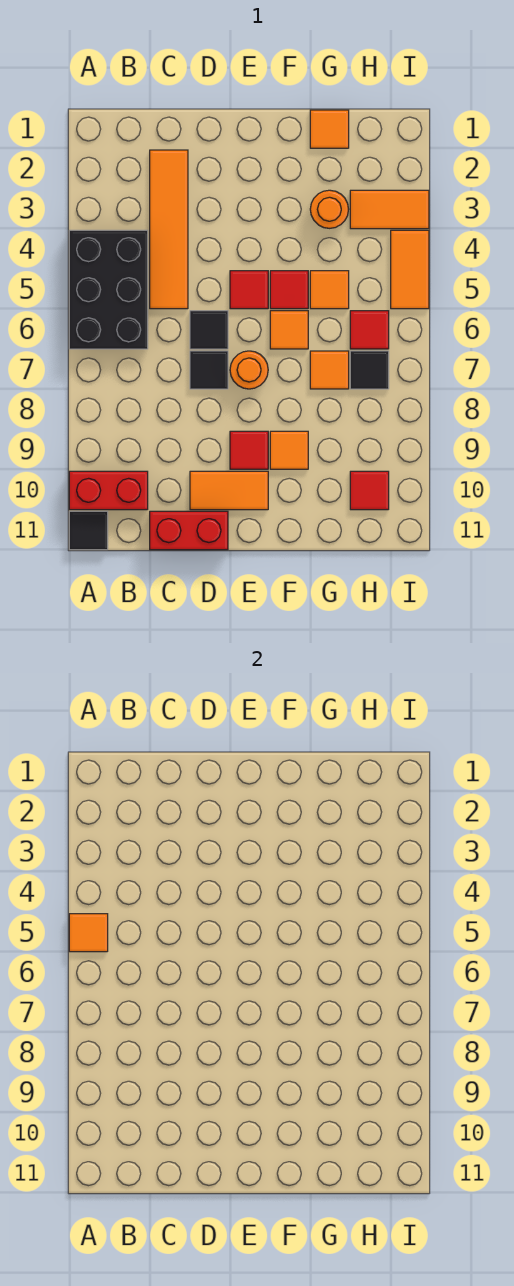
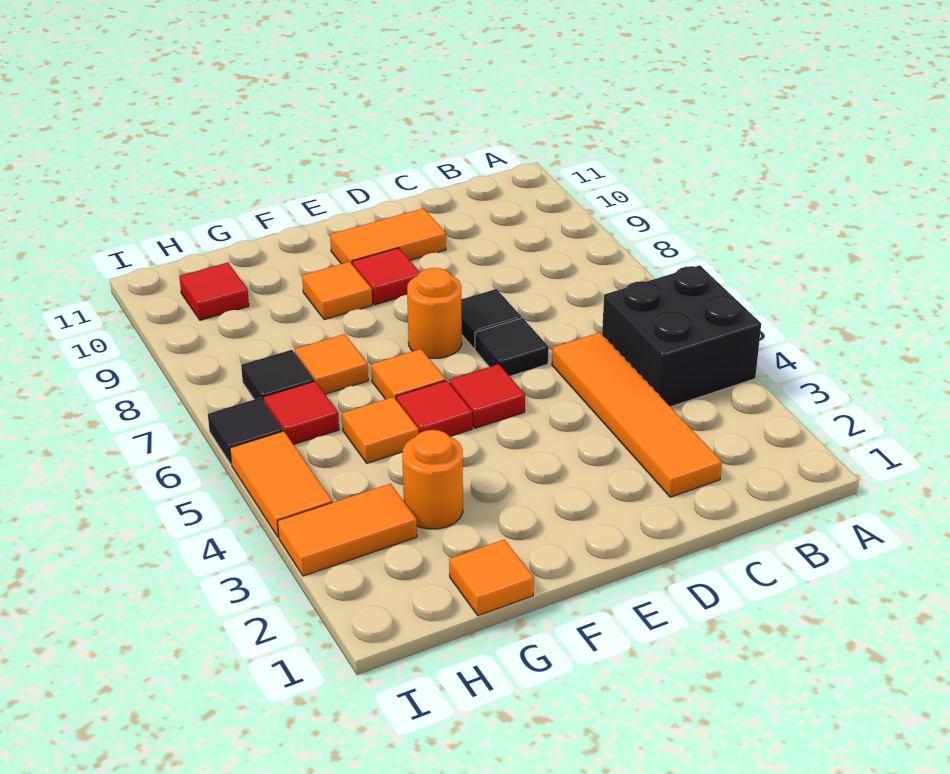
black 2x3 brick [69,230,148,349] -> black 2x2 brick [602,265,761,407]
orange 1x1 tile [69,914,108,952] -> none
red 1x2 brick [69,471,148,510] -> none
black 1x1 tile [69,511,108,550] -> black 1x1 tile moved to [208,398,283,464]
red 1x2 brick [150,511,228,550] -> none

